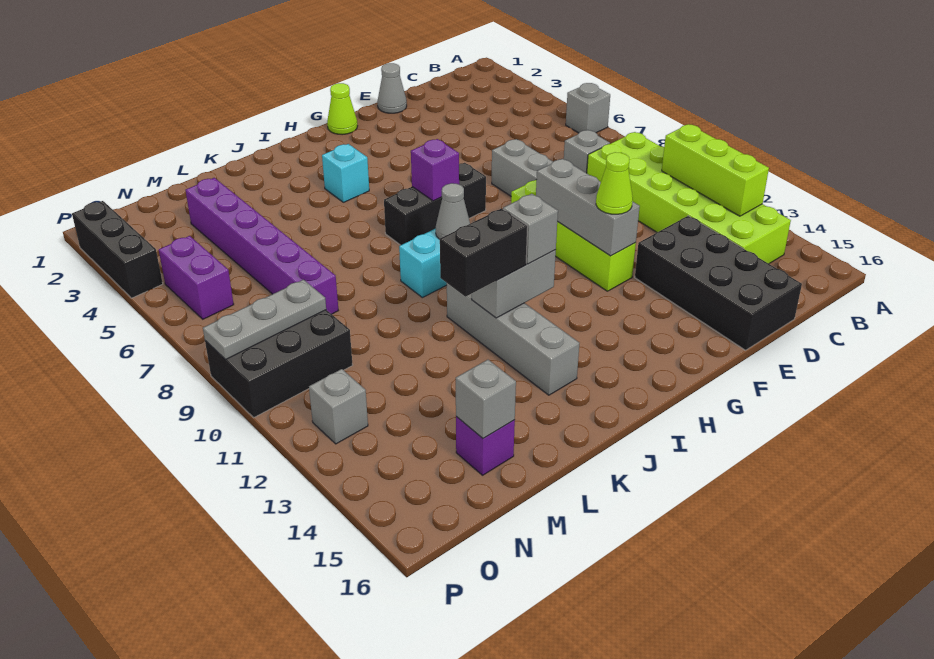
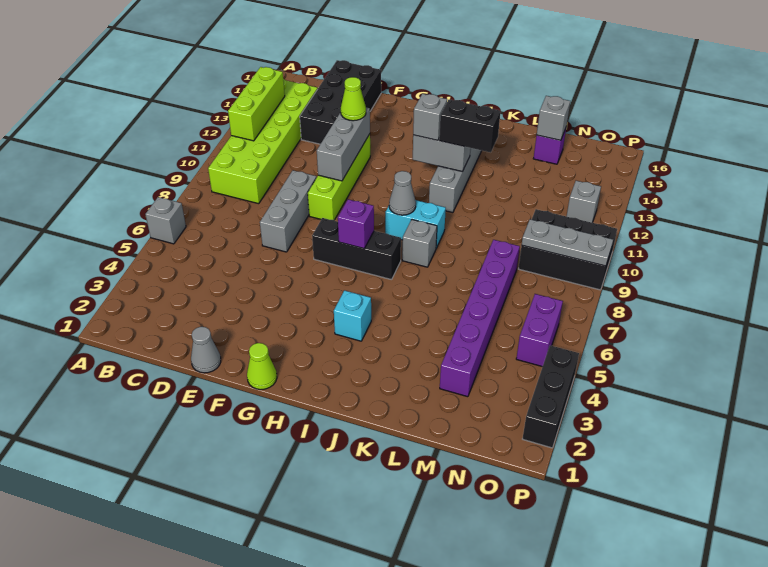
grey 1x1 brick [564,130,610,173] -> grey 1x1 brick moved to [402,220,437,267]

